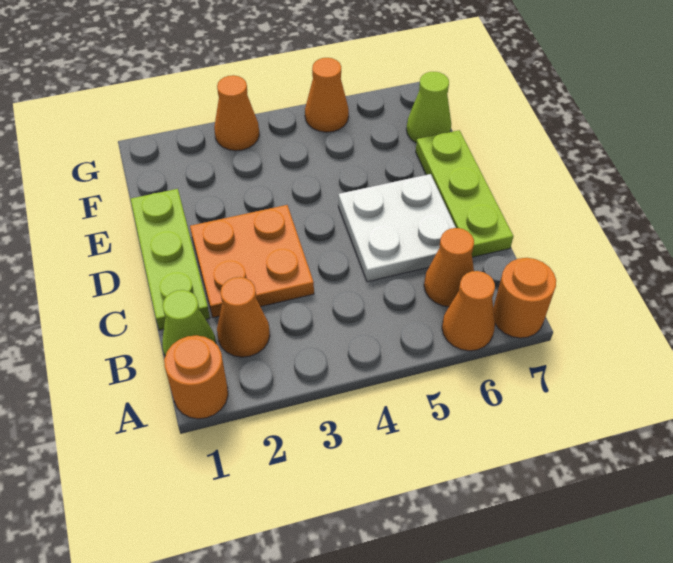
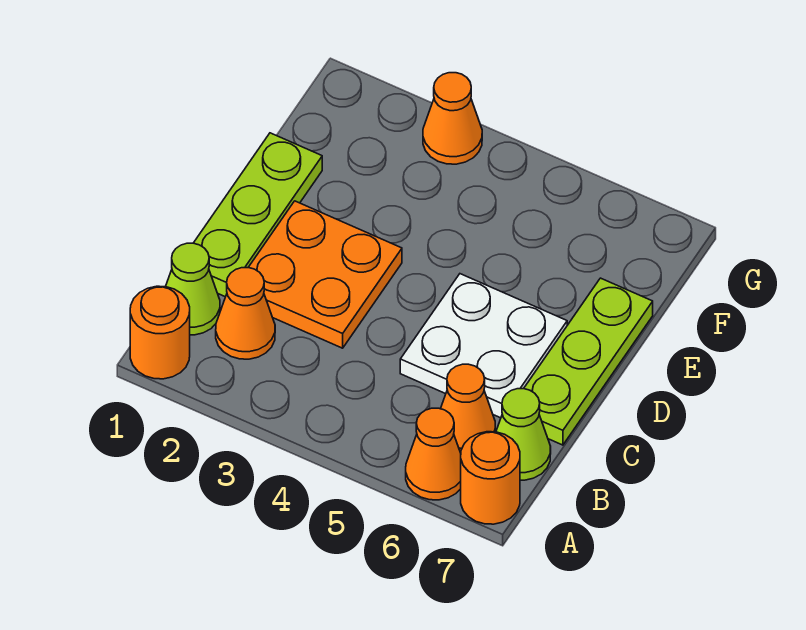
lime 1x1 cone [406,72,451,143] -> lime 1x1 cone moved to [496,389,551,480]
orange 1x1 cone [305,58,349,132] -> none

